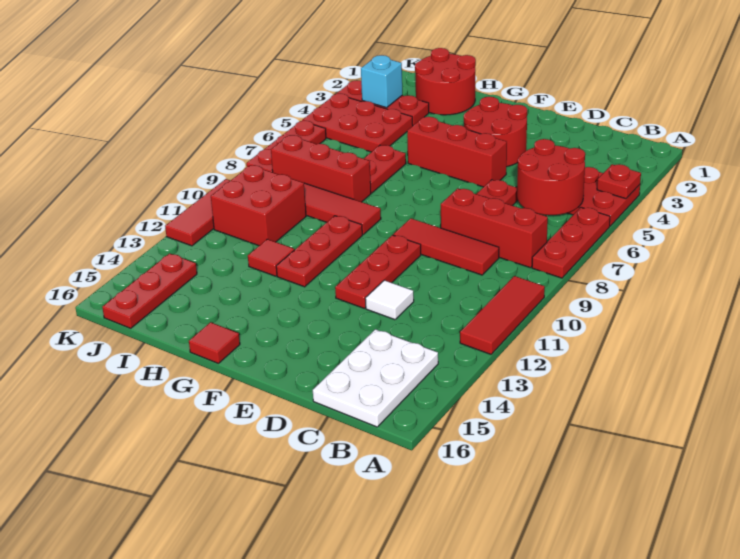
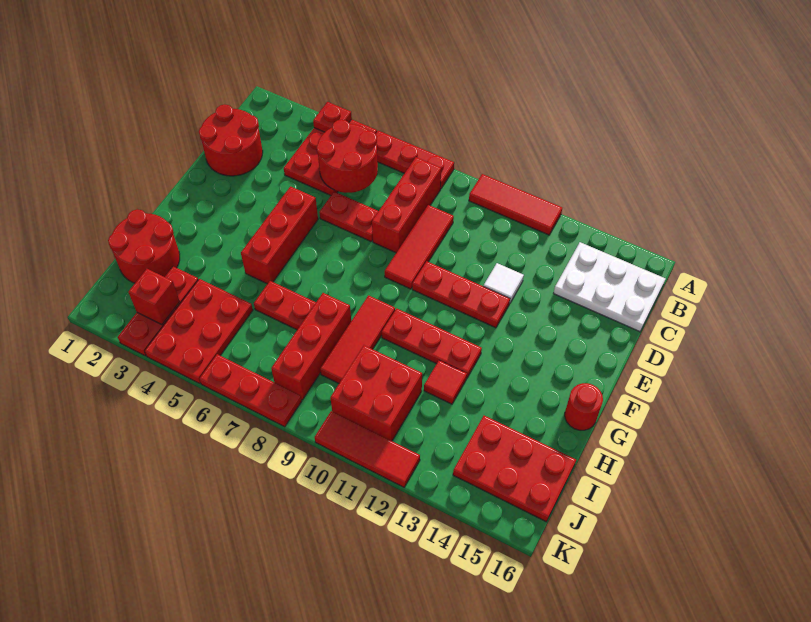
red 2x2 round brick [464,97,527,167] -> red 2x2 round brick moved to [199,104,263,176]
red 1x1 tile [189,322,240,363] -> red 1x1 round brick [565,383,603,430]
cyan 1x1 brick [361,55,402,108] -> red 1x1 brick [128,269,180,325]
red 1x3 plate [102,253,197,328] -> red 2x3 plate [453,416,576,522]

